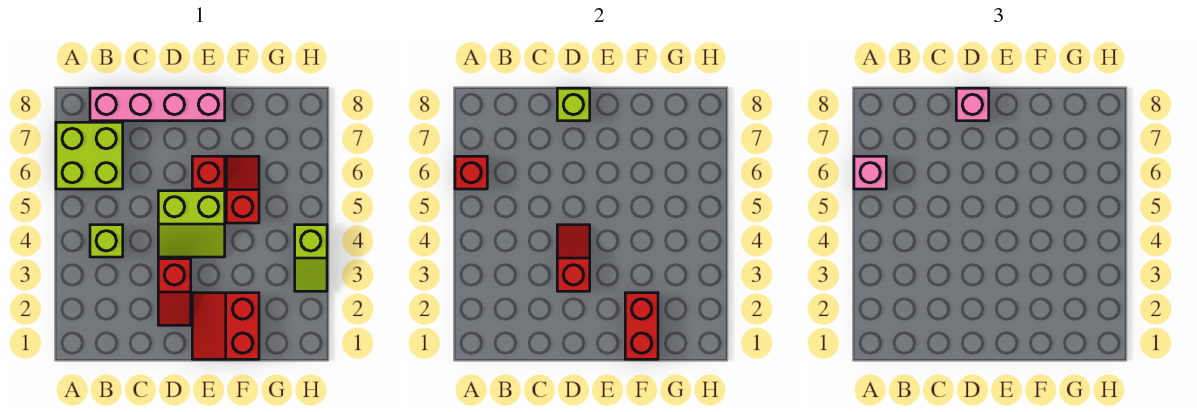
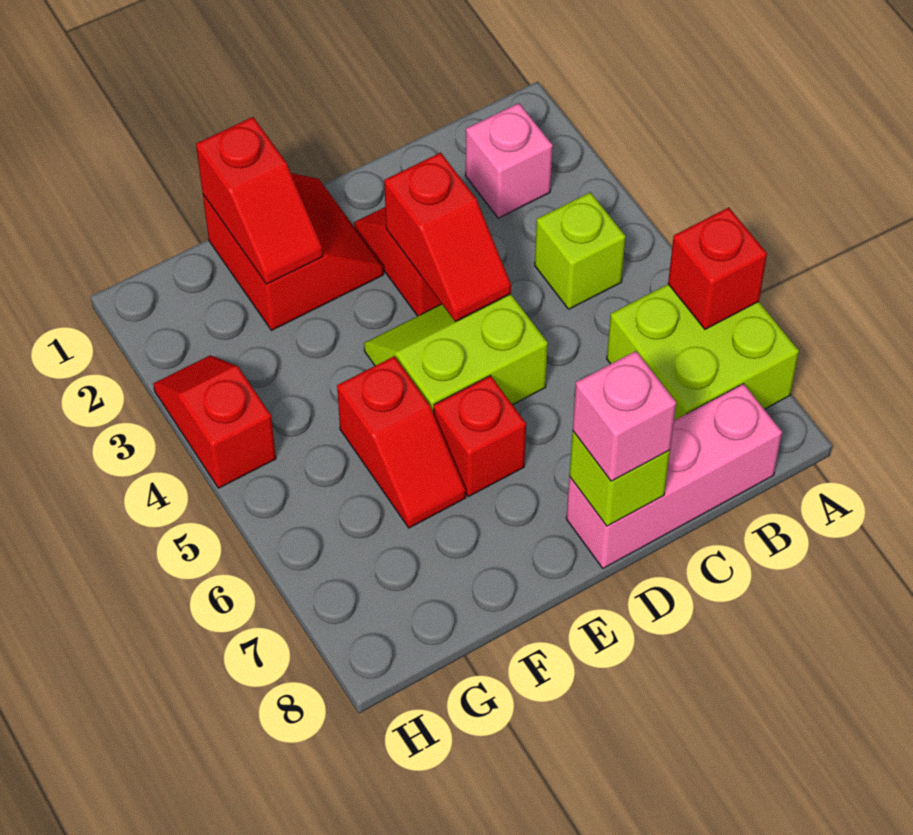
pink 1x1 brick [854,156,886,189] -> pink 1x1 brick moved to [466,103,553,218]
pink 1x4 brick [90,88,225,121] -> pink 1x3 brick [566,384,782,568]
red 1x2 brick [625,293,658,359] -> red 1x2 slope [196,117,323,284]
lime 1x2 slope [295,225,327,291] -> red 1x2 slope [154,355,276,488]

